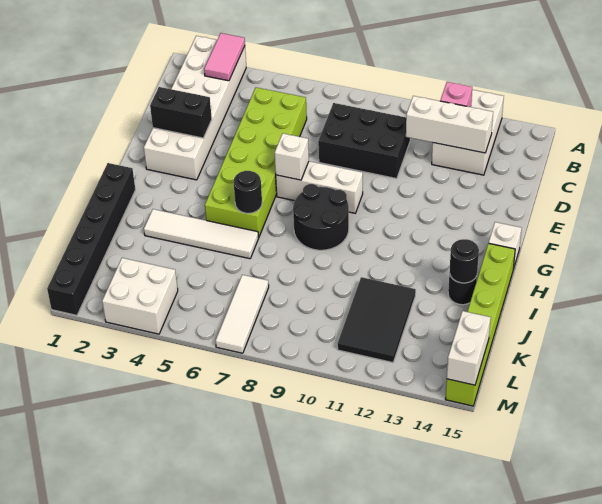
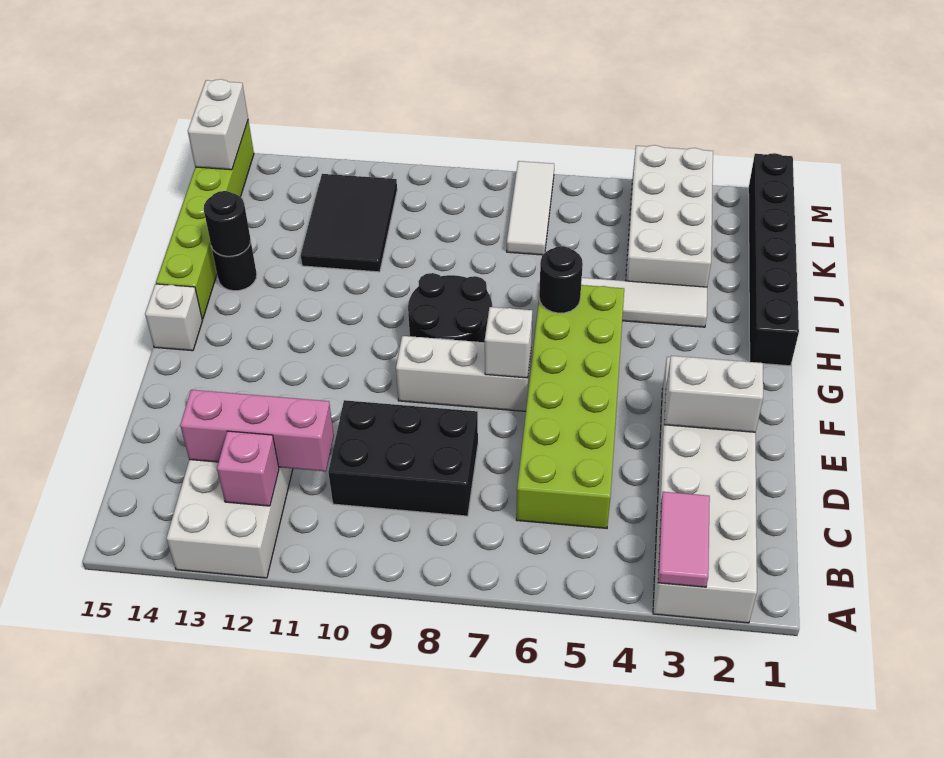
white 1x3 brick [406,96,493,153] -> pink 1x3 brick [180,390,334,471]
black 1x2 brick [150,87,212,138] -> white 1x2 brick [664,356,763,432]
white 2x2 brick [102,258,178,334] -> white 2x4 brick [626,145,713,287]

